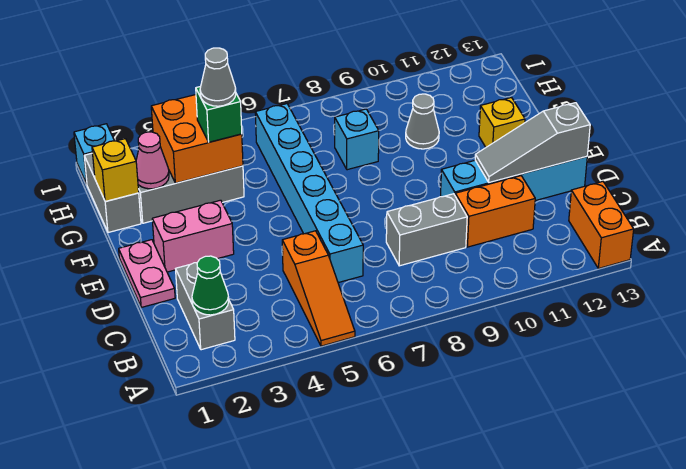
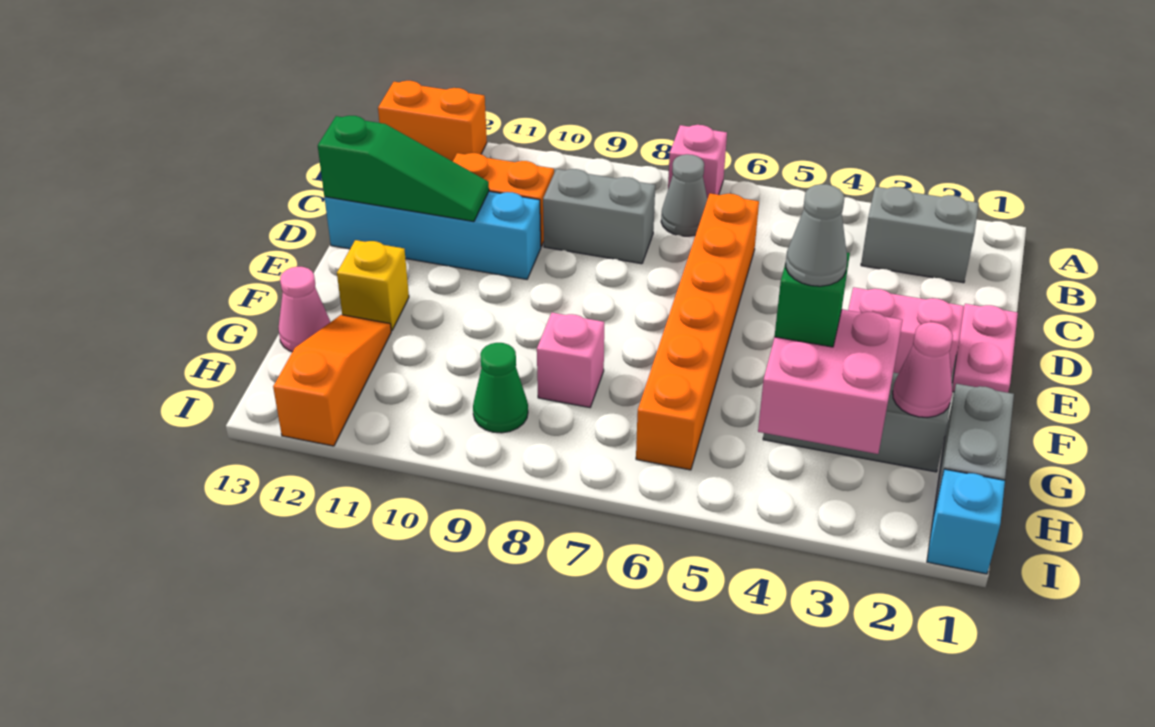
orange 1x3 slope [282,231,355,346] -> orange 1x3 slope moved to [273,315,391,446]
none -> pink 1x1 brick [668,125,727,199]
orange 1x2 brick [569,182,634,268] -> orange 1x2 brick turned to [378,81,487,161]
grey 1x2 brick [176,263,235,350] -> grey 1x2 brick turned to [861,187,979,283]
green 1x1 cone [192,256,229,315] -> green 1x1 cone moved to [473,343,528,433]
cyan 1x6 brick [255,104,363,283] -> orange 1x6 brick [636,193,759,470]
grey 1x3 slope [475,103,590,183] -> green 1x3 slope [318,116,489,222]
yellow 1x1 brick [92,139,139,202] -> none
orange 2x2 brick [151,95,243,183] -> pink 2x2 brick [758,309,903,454]
cyan 1x1 brick [335,109,379,170] -> pink 1x1 brick [537,313,604,408]
grey 1x1 cone [406,94,439,149] -> grey 1x1 cone moved to [661,154,707,236]
none -> pink 1x1 cone [278,267,330,352]

